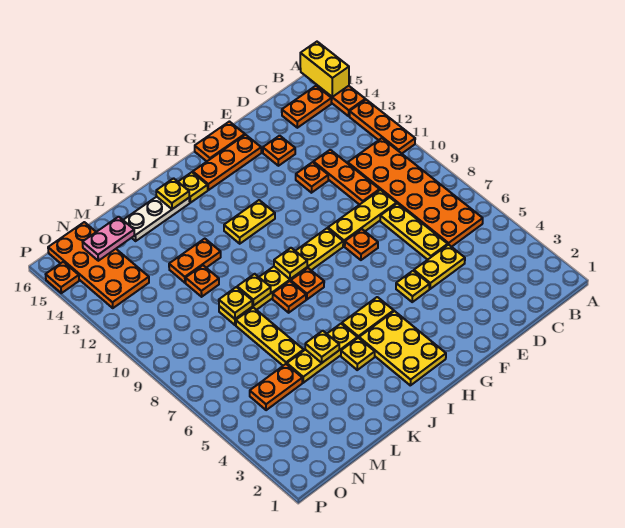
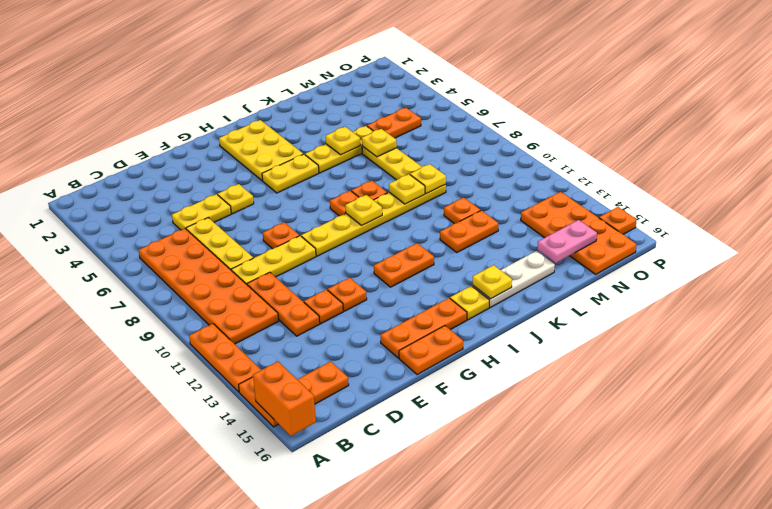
yellow 1x2 brick [300,42,349,97] -> orange 1x2 brick [253,362,316,436]
orange 1x1 plate [263,136,295,166] -> orange 1x1 plate moved to [328,278,367,311]
yellow 1x2 plate [224,200,275,244] -> orange 1x2 plate [374,243,434,287]
yellow 1x1 plate [341,338,375,370] -> yellow 1x1 plate moved to [362,129,397,157]

